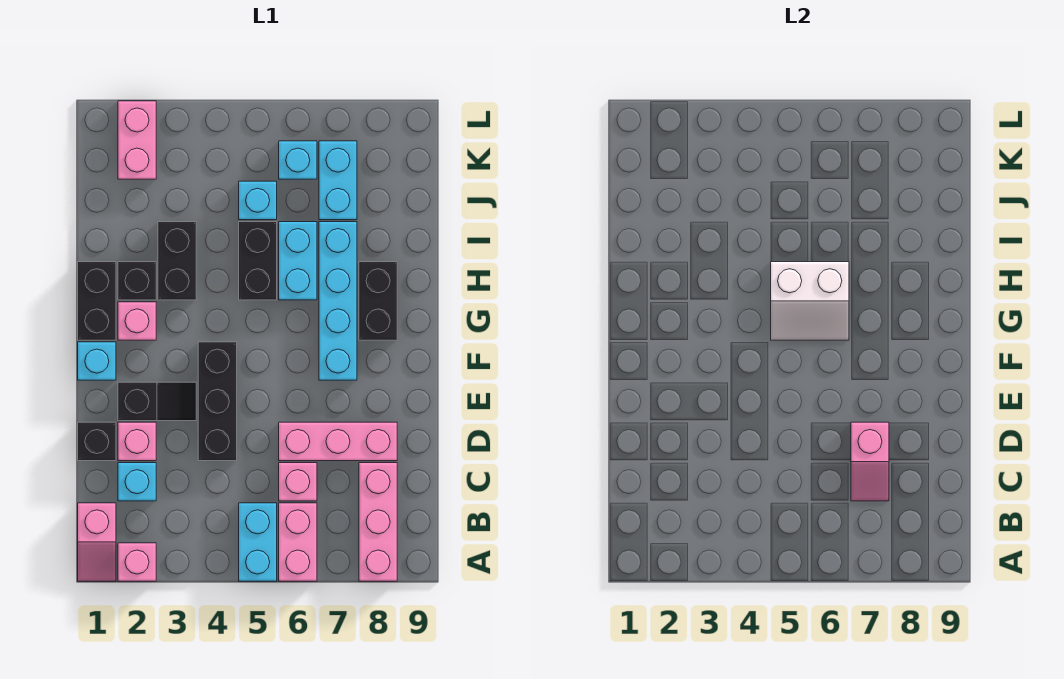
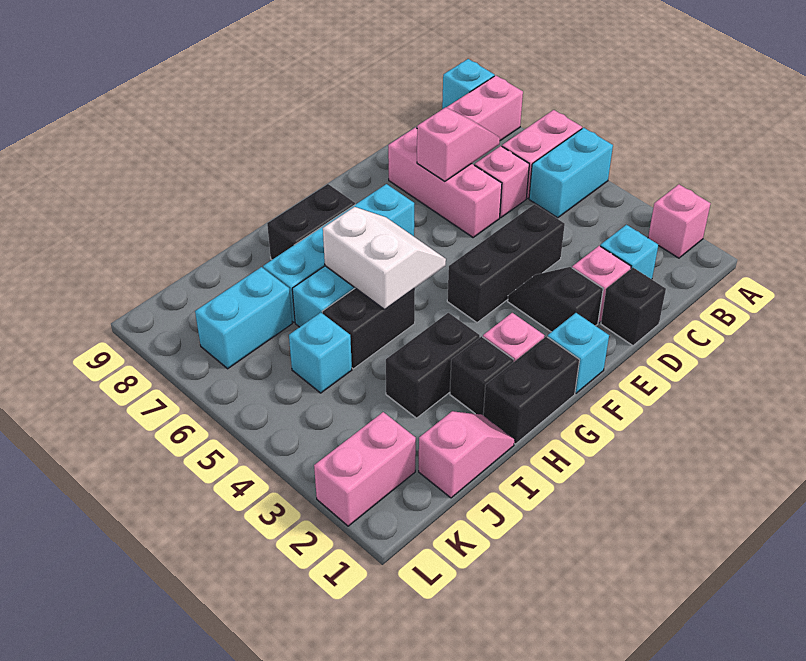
pink 1x2 slope [78,503,116,581] -> pink 1x2 slope moved to [419,411,515,498]
cyan 1x1 brick [279,141,317,179] -> cyan 1x1 brick moved to [442,59,495,109]

